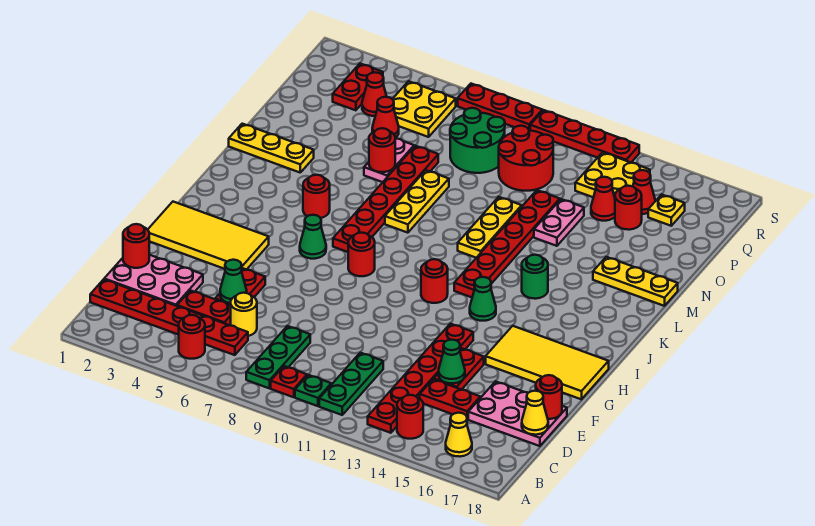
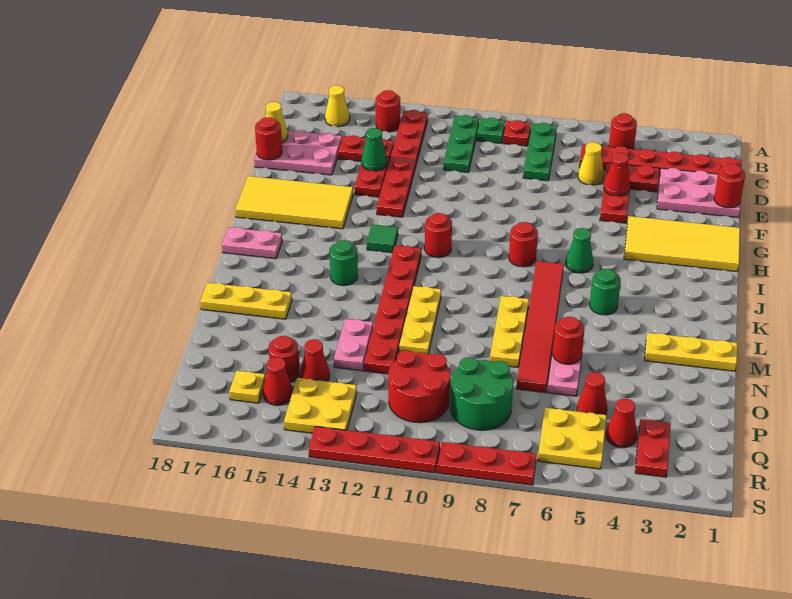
yellow 1x1 round brick [231,293,257,336] -> yellow 1x1 cone [578,142,604,185]
green 1x1 cone [220,260,247,303] -> red 1x1 cone [604,153,630,196]
green 1x1 cone [470,277,496,321] -> green 1x1 tile [367,225,398,253]
red 1x6 plate [333,146,438,252] -> red 1x6 tile [517,261,564,393]
none -> pink 1x2 plate [222,227,282,259]
red 1x1 round brick [303,175,330,218] -> green 1x1 round brick [590,269,621,315]

